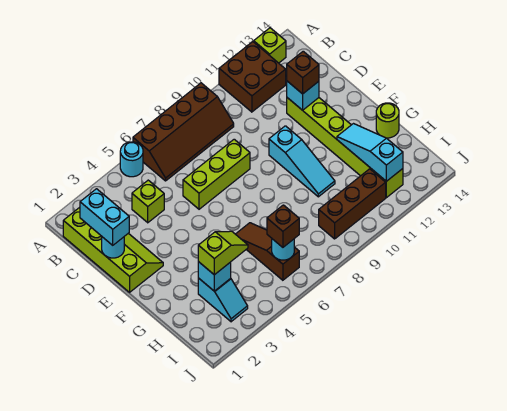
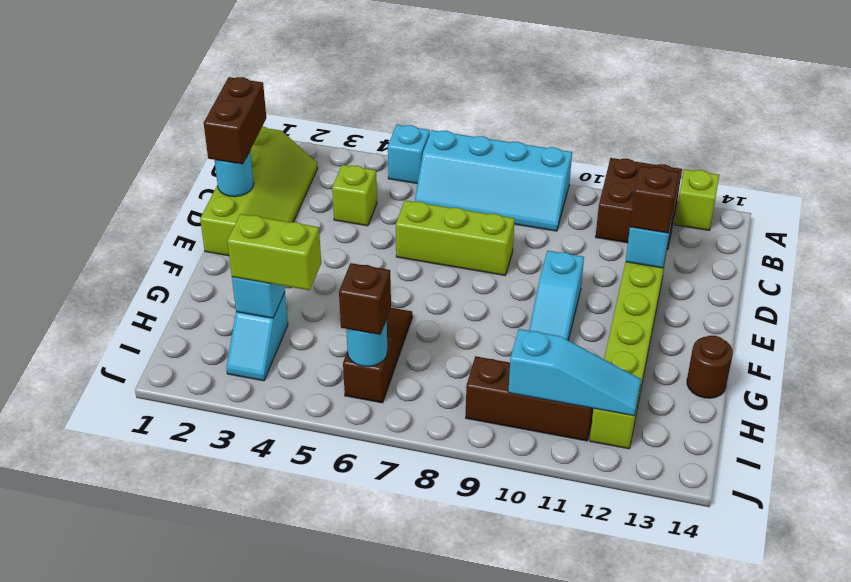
cyan 1x1 round brick [120,142,143,177] -> cyan 1x1 brick [388,125,430,184]
brown 2x4 slope [133,83,234,181] -> cyan 2x4 slope [415,130,572,231]
cyan 1x2 brick [80,189,129,245] -> brown 1x2 brick [204,77,266,164]
cyan 1x3 slope [337,124,403,181] -> cyan 1x3 slope turned to [508,329,641,416]
lime 1x1 round brick [376,103,399,138] -> brown 1x1 round brick [687,336,733,398]
lime 1x2 slope [198,231,248,275] -> lime 1x2 brick [227,214,321,290]

